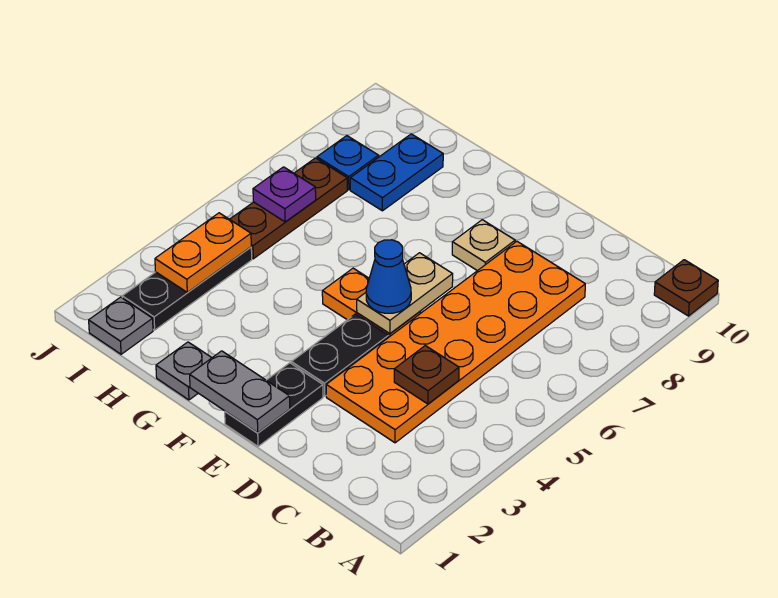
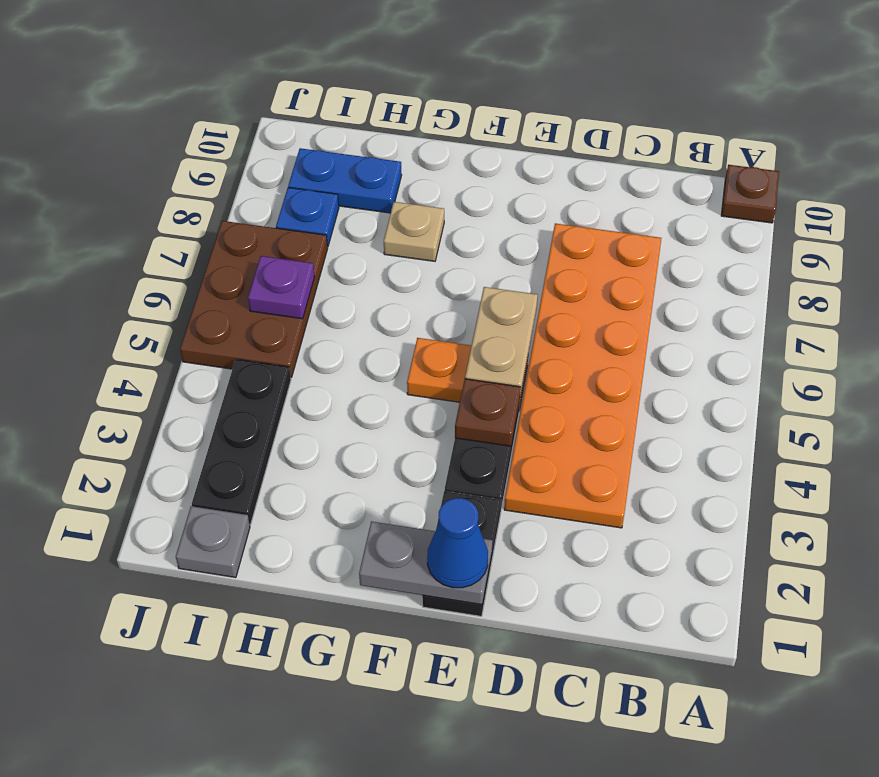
brown 1x1 plate [394,346,459,404] -> brown 1x1 plate moved to [455,379,521,446]
blue 1x1 cone [366,240,411,313] -> blue 1x1 cone moved to [427,498,488,588]
tan 1x1 plate [452,220,515,271] -> tan 1x1 plate moved to [384,202,444,261]
grey 1x1 plate [156,342,212,400] -> none
blue 1x2 plate [350,134,443,211] -> blue 1x2 plate turned to [288,148,402,213]
orange 1x2 plate [155,213,251,293] -> none
brown 1x3 plate [230,158,347,259] -> brown 2x3 plate [180,221,328,377]

